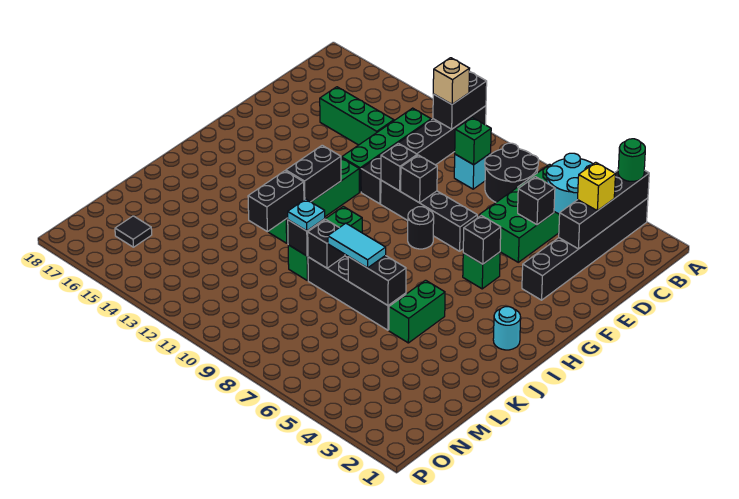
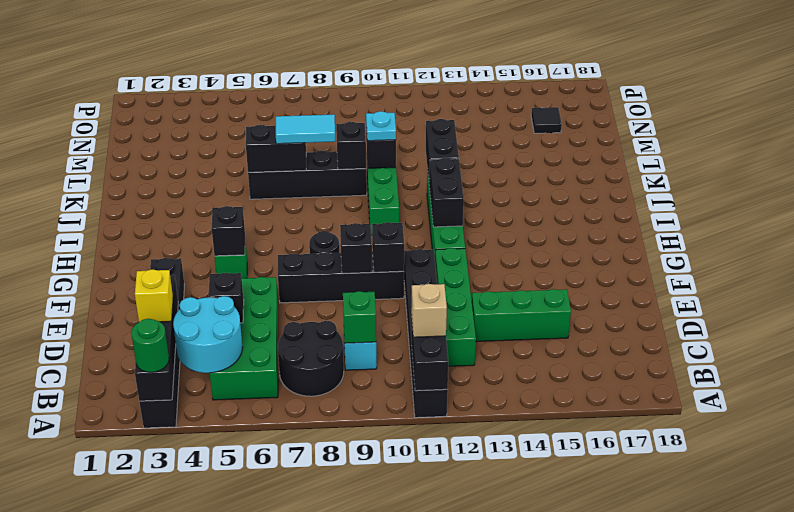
cyan 1x1 round brick [493,307,521,350] -> none
green 1x2 brick [389,280,445,343] -> none

